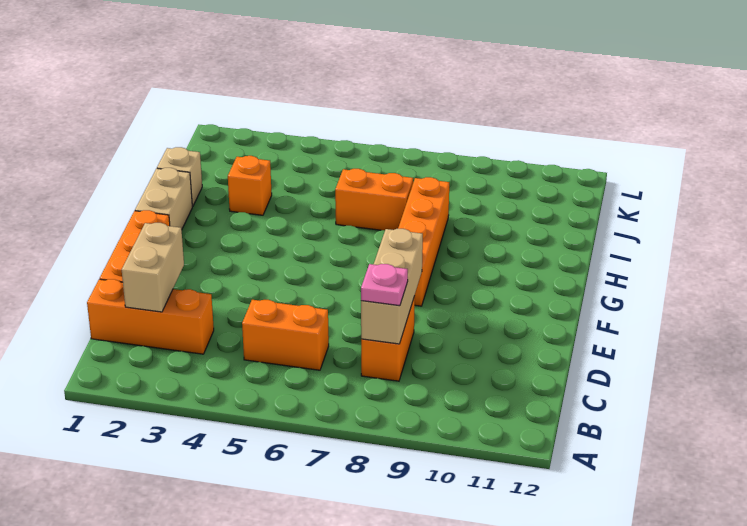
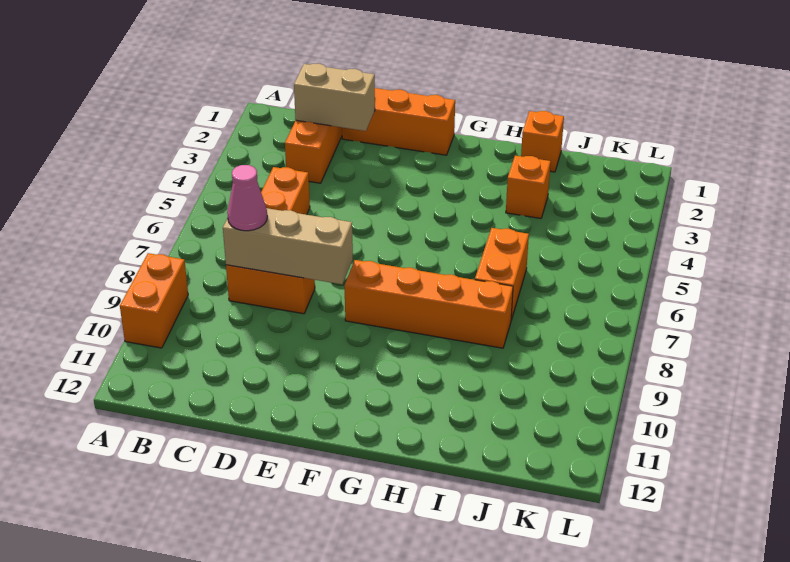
none -> orange 1x2 brick [120,253,188,348]
pink 1x1 plate [361,264,408,306] -> pink 1x1 cone [227,165,267,231]
tan 1x2 brick [135,168,192,230] -> none
tan 1x1 brick [157,147,202,207] -> orange 1x1 brick [521,111,564,172]

